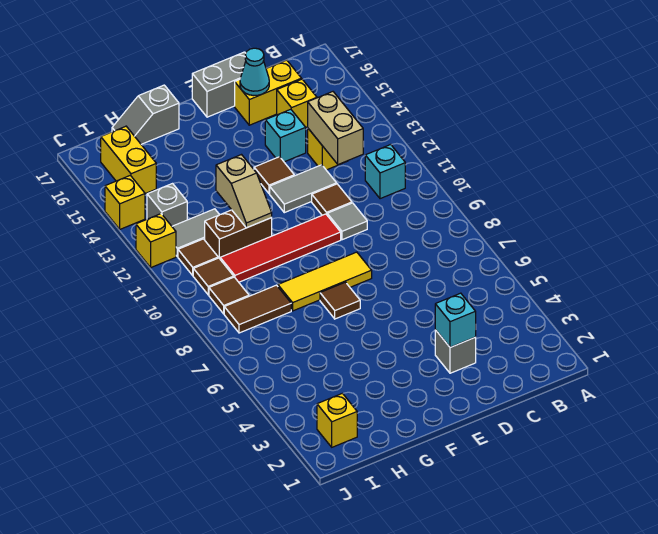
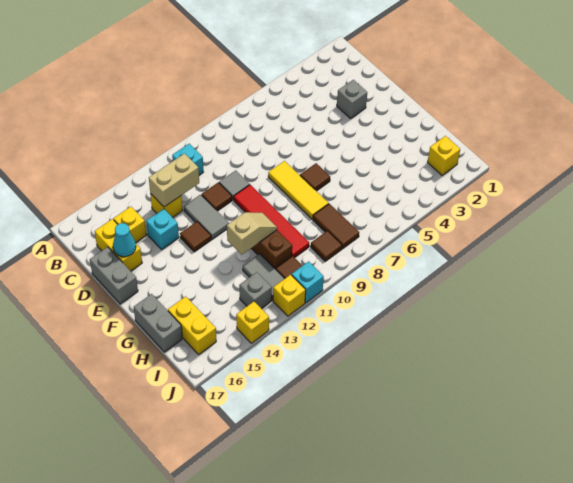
cyan 1x1 brick [435,293,476,347] -> cyan 1x1 brick moved to [292,261,324,303]
grey 1x2 slope [112,85,179,144] -> grey 1x2 brick [134,294,182,352]
brown 1x1 tile [193,258,234,295] -> none
yellow 1x2 brick [101,126,156,194] -> yellow 1x2 brick turned to [168,296,216,354]

